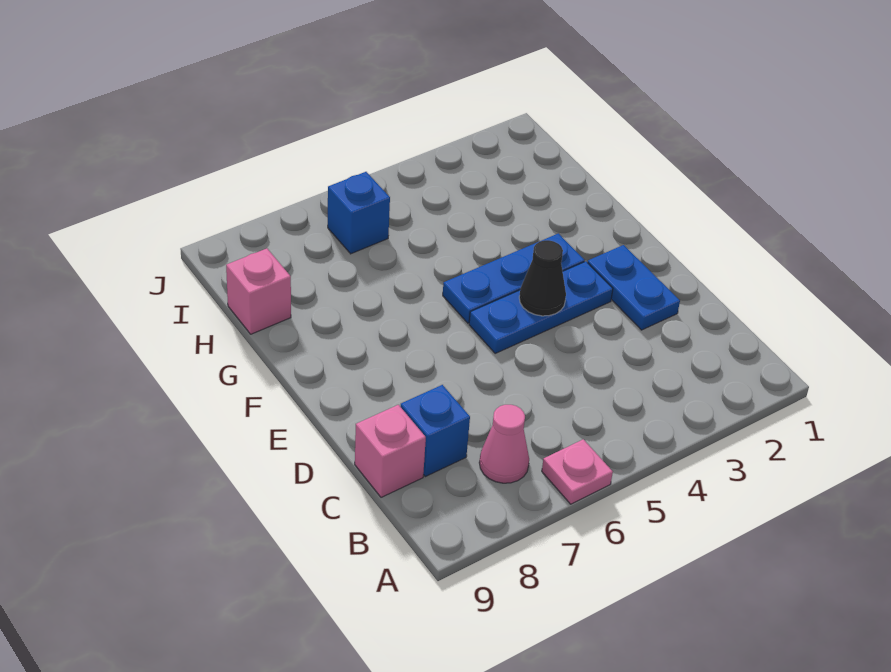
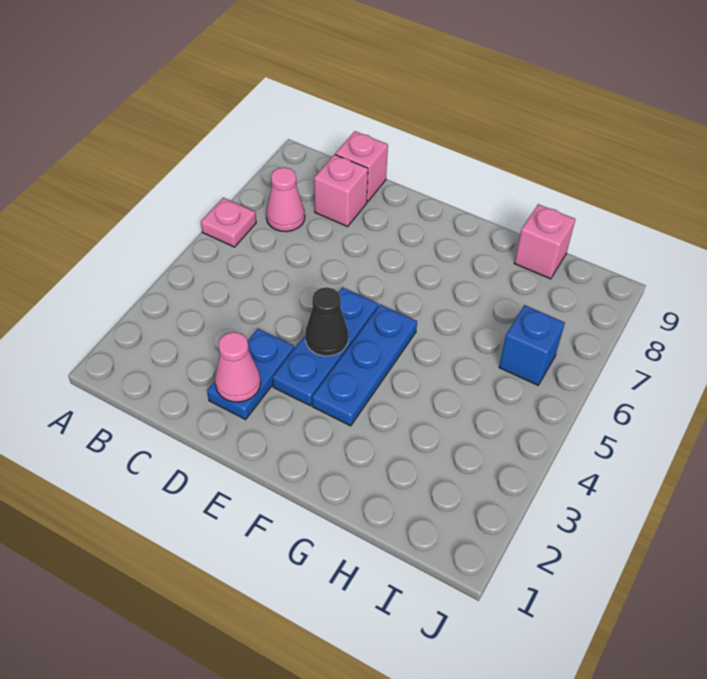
blue 1x1 brick [400,385,470,477] -> pink 1x1 brick [314,154,368,227]
blue 1x2 plate [588,245,680,330] -> blue 1x2 plate turned to [207,329,294,419]
none -> pink 1x1 cone [215,332,261,402]

